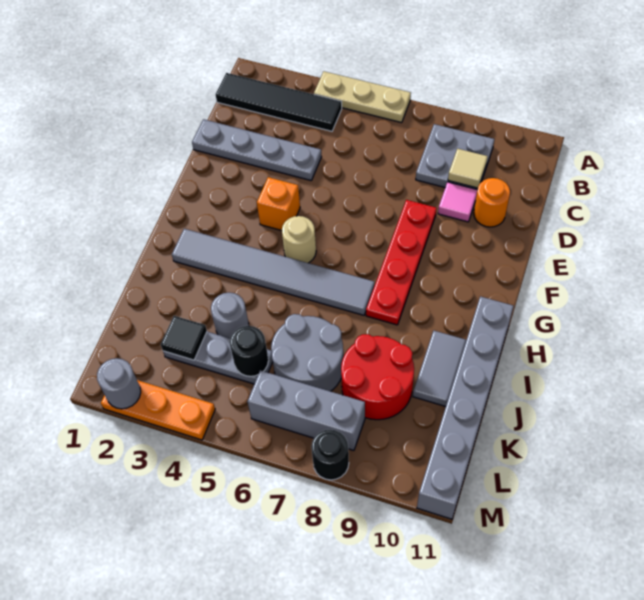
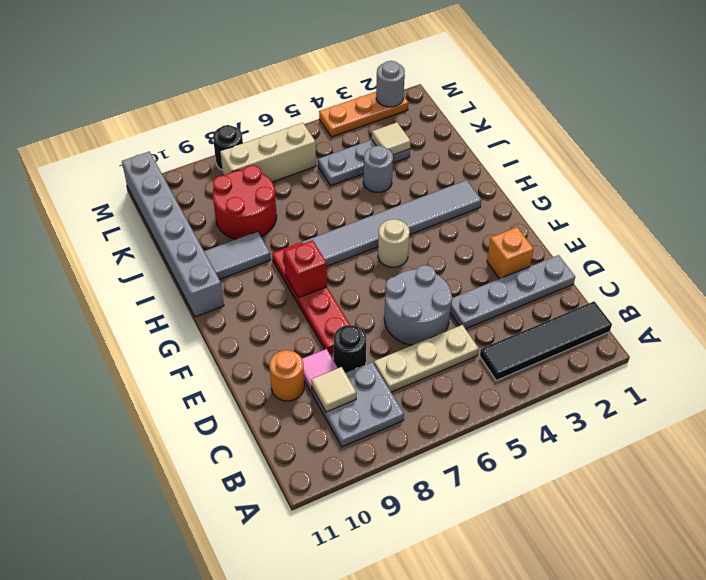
tan 1x3 plate [314,71,411,123] -> tan 1x3 plate moved to [374,325,479,392]
orange 1x1 brick [257,177,300,231] -> orange 1x1 brick moved to [487,227,533,279]
none -> red 1x1 brick [284,240,327,297]
grey 1x2 tile [413,331,466,406] -> grey 1x2 tile turned to [204,232,271,279]
grey 2x2 round brick [271,314,343,391] -> grey 2x2 round brick moved to [384,265,452,345]
black 1x1 tile [161,316,207,360] -> tan 1x1 tile [372,122,411,155]
black 1x1 round brick [230,326,268,376] -> black 1x1 round brick moved to [333,325,366,373]
grey 1x3 brick [247,370,365,450] -> tan 1x3 brick [220,123,316,182]

